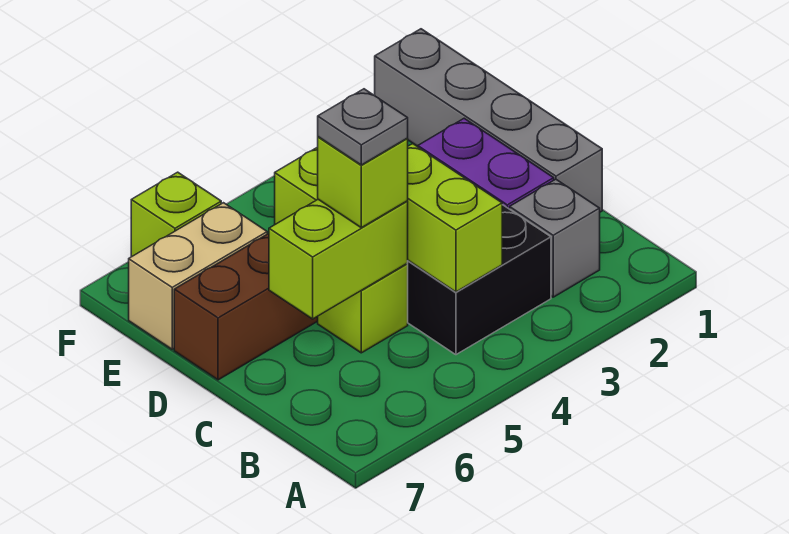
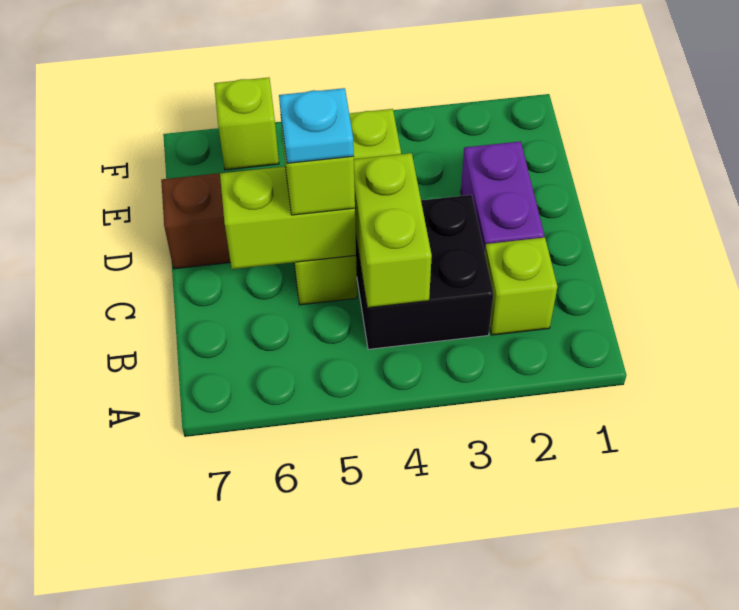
grey 1x1 brick [510,179,600,297] -> lime 1x1 brick [485,237,557,335]
grey 1x4 brick [375,29,602,212] -> none
grey 1x1 plate [318,89,408,165] -> cyan 1x1 plate [279,88,354,163]
tan 1x2 brick [129,203,267,349] -> none

